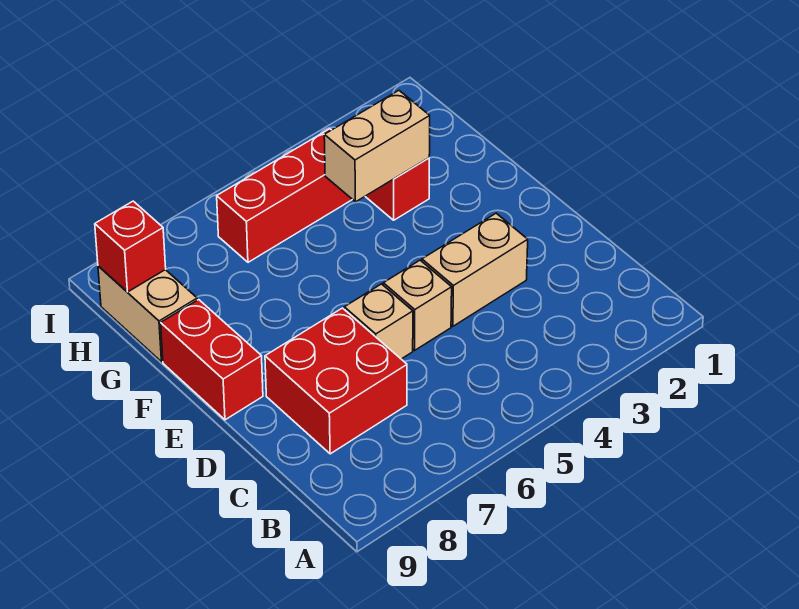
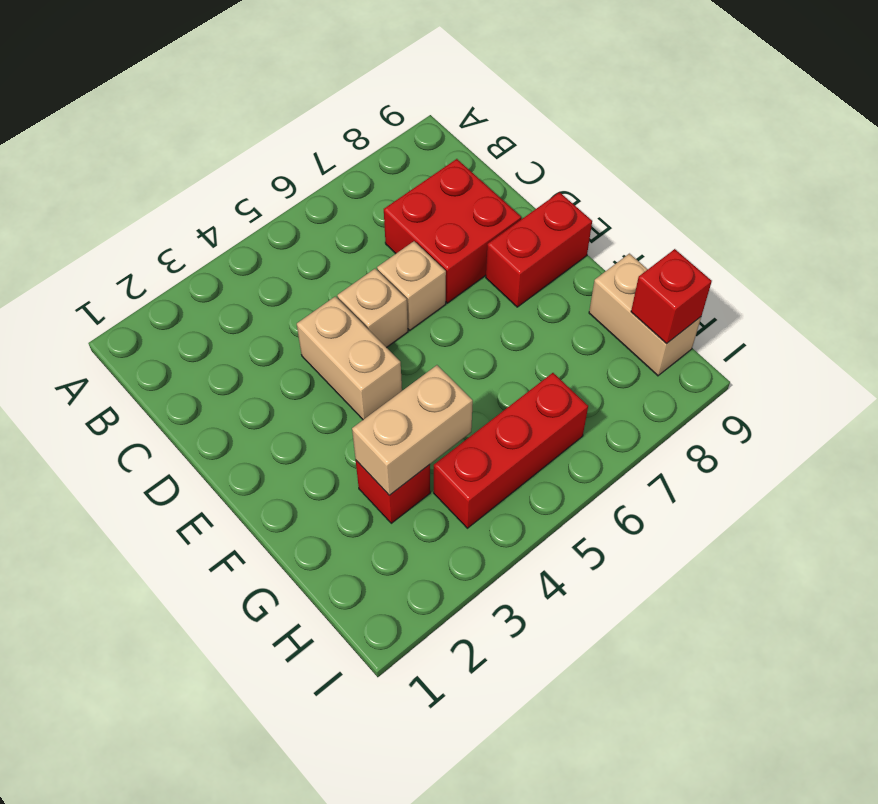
tan 1x2 brick [422,213,528,326] -> tan 1x2 brick turned to [297,296,402,420]
red 1x2 brick [161,300,263,420] -> red 1x2 brick turned to [486,192,592,307]

